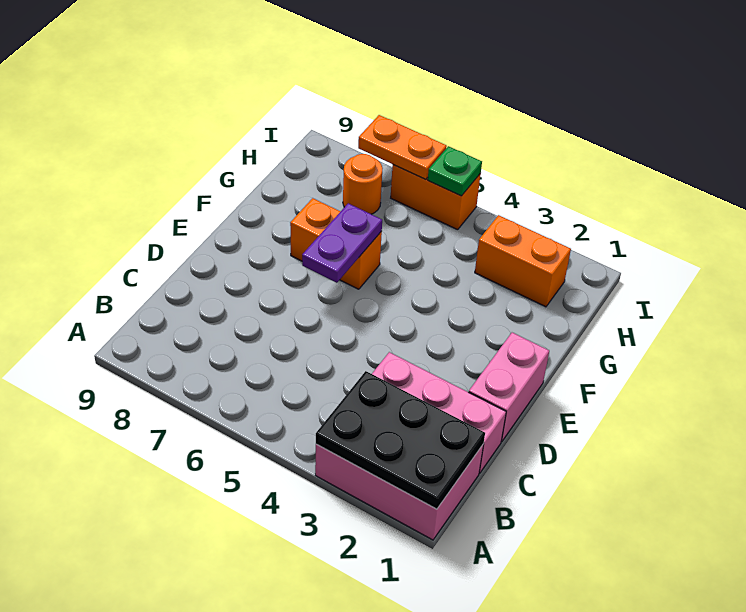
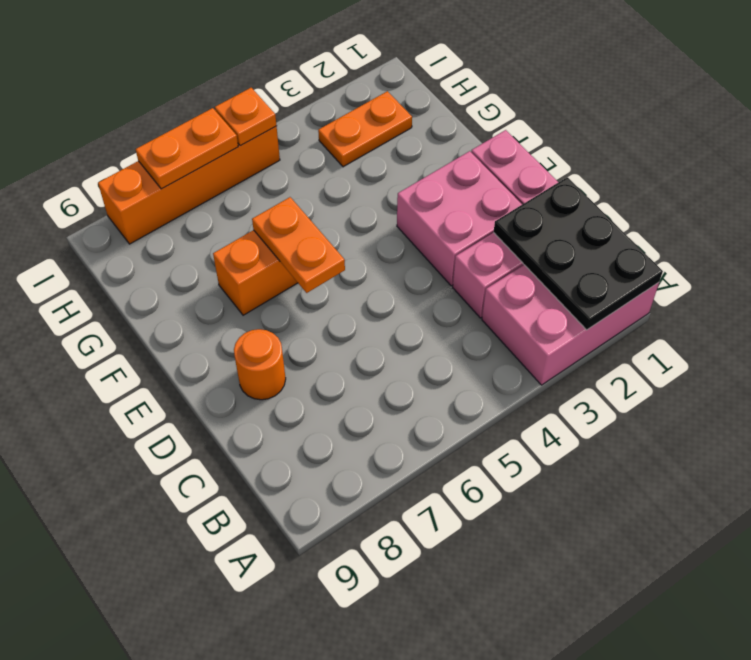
black 2x3 plate [316,371,485,509] -> black 2x3 plate turned to [494,177,663,330]
none -> pink 2x2 brick [397,151,522,286]
purple 1x2 plate [302,203,382,283] -> orange 1x2 plate [252,197,345,293]
orange 1x2 brick [475,215,571,307] -> orange 1x2 plate [318,91,412,167]
orange 1x1 round brick [343,154,382,214] -> orange 1x1 round brick moved to [234,329,286,400]
orange 1x2 brick [391,165,481,230] -> orange 1x4 brick [98,126,280,244]
green 1x1 plate [428,146,482,196] -> orange 1x1 plate [215,88,276,146]

